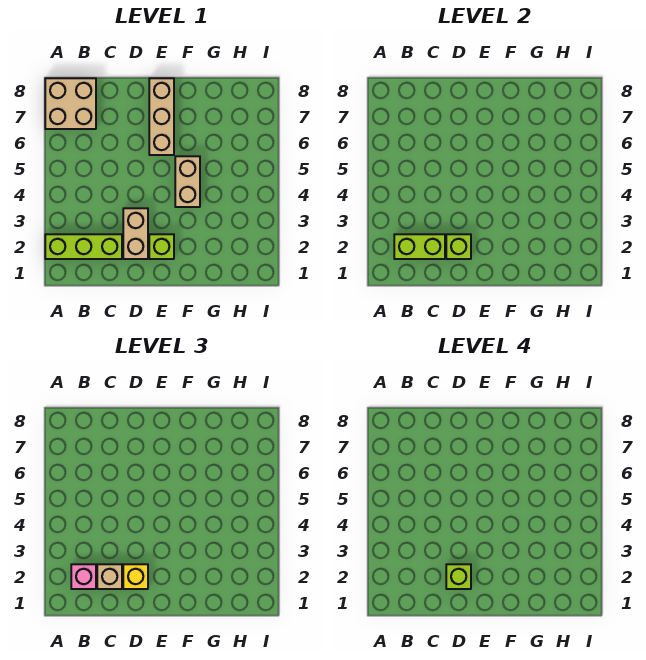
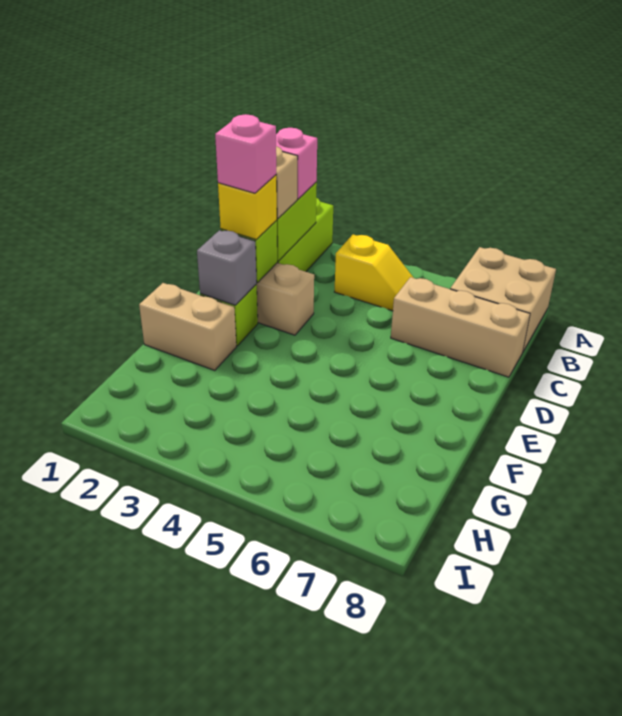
none -> yellow 1x2 slope [334,235,414,311]
lime 1x1 brick [446,564,471,589] -> pink 1x1 brick [215,114,276,193]
none -> grey 1x1 brick [197,230,257,305]
tan 1x3 brick [149,78,174,155] -> tan 1x3 brick moved to [391,277,530,377]
tan 1x2 brick [175,156,200,207] -> tan 1x2 brick moved to [139,283,236,370]

